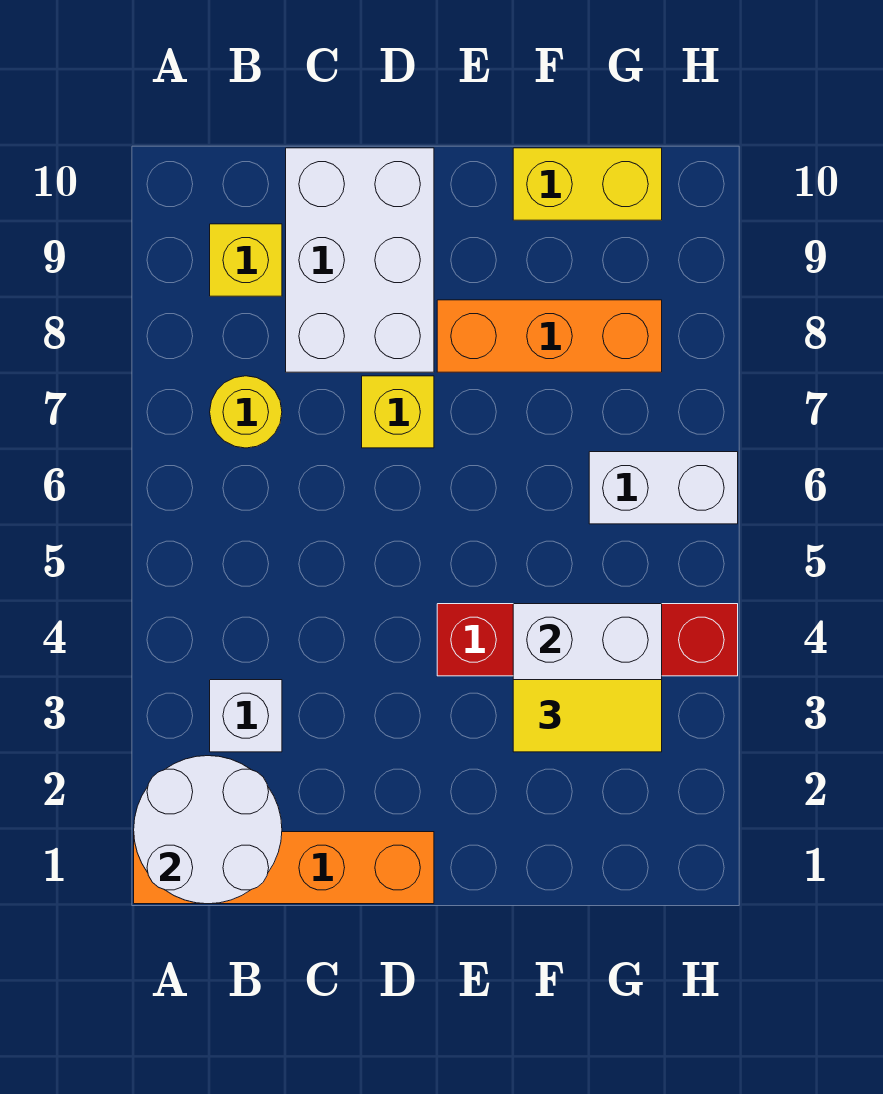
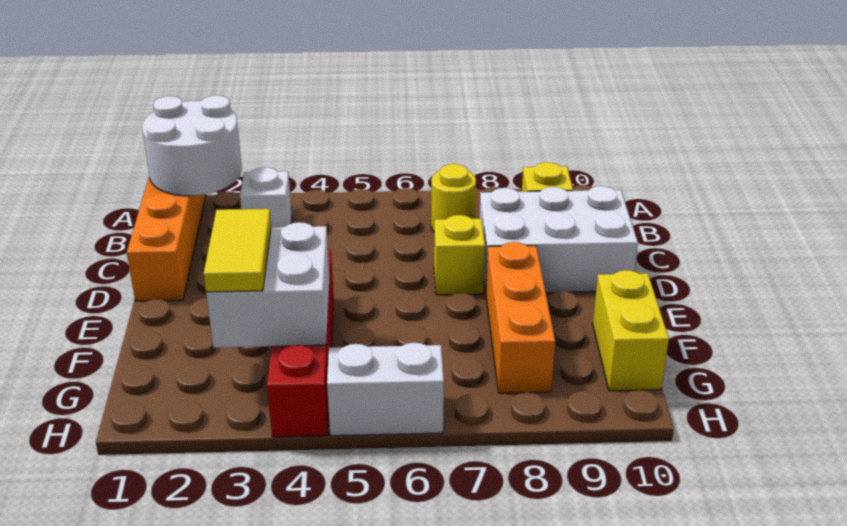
white 1x2 brick [589,452,738,524] -> white 1x2 brick turned to [327,343,444,436]

